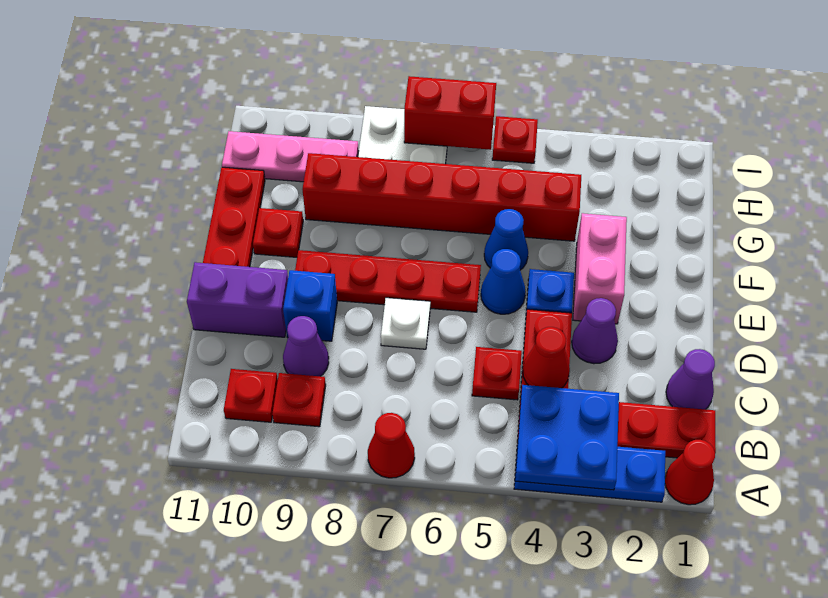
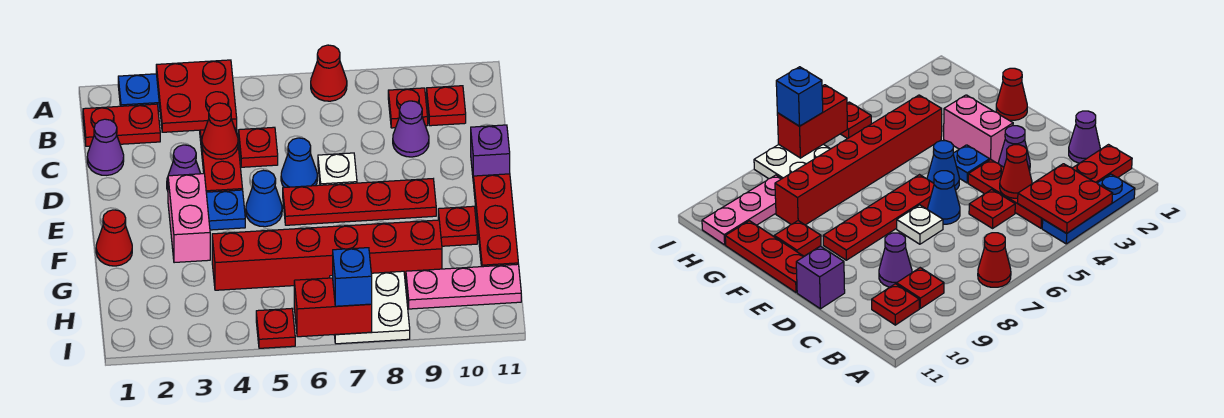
red 1x1 cone [665,440,715,505] -> red 1x1 cone moved to [96,210,132,266]
blue 2x2 plate [515,385,619,490] -> red 2x2 plate [156,60,237,132]
blue 1x1 brick [283,270,337,341] -> blue 1x1 brick moved to [333,248,372,306]
purple 1x2 brick [187,262,288,337] -> purple 1x1 brick [471,125,510,183]
blue 1x1 cone [484,209,528,270] -> blue 1x1 cone moved to [281,138,317,187]

